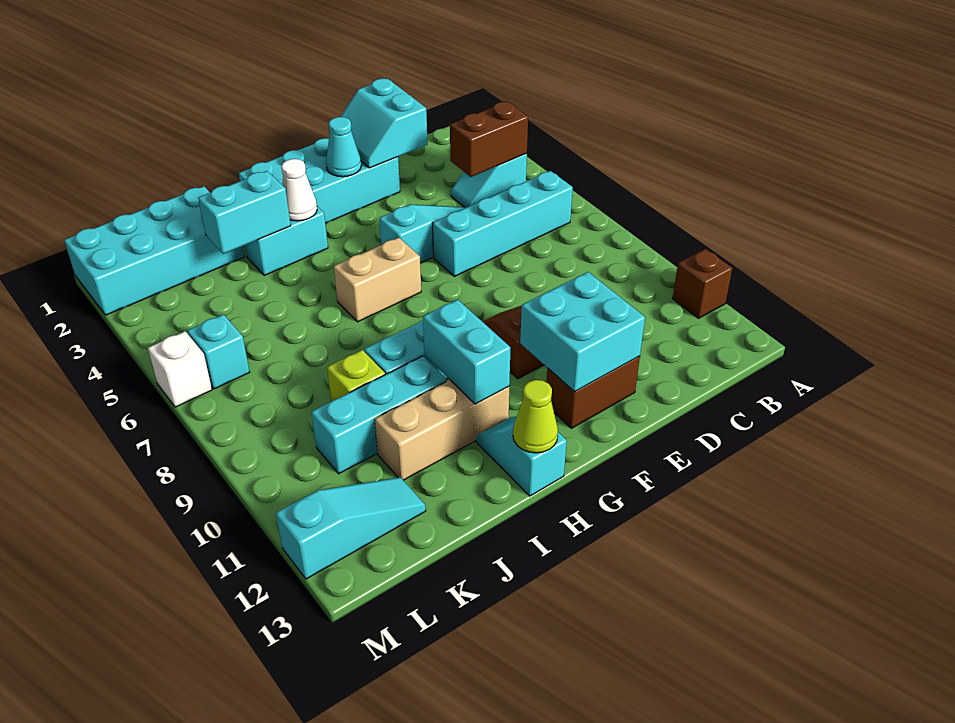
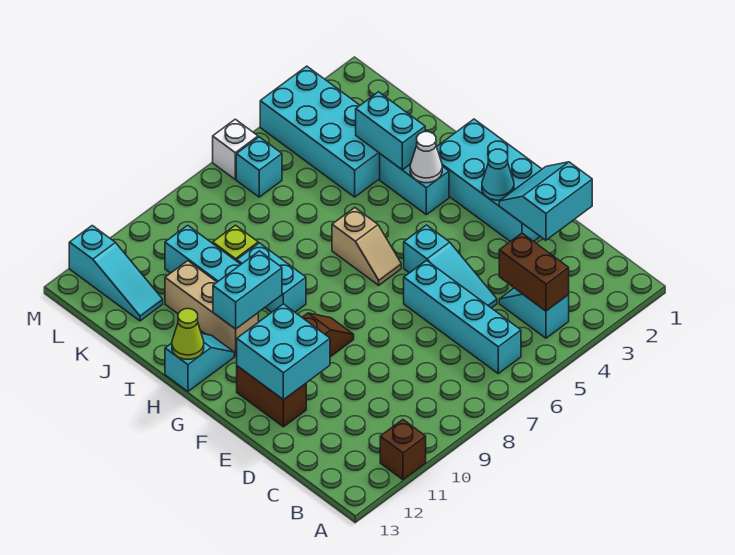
tan 1x2 brick [334,238,421,322] -> tan 1x2 slope [332,208,401,285]
cyan 2x4 brick [64,186,244,315] -> cyan 2x4 brick moved to [260,66,380,197]

